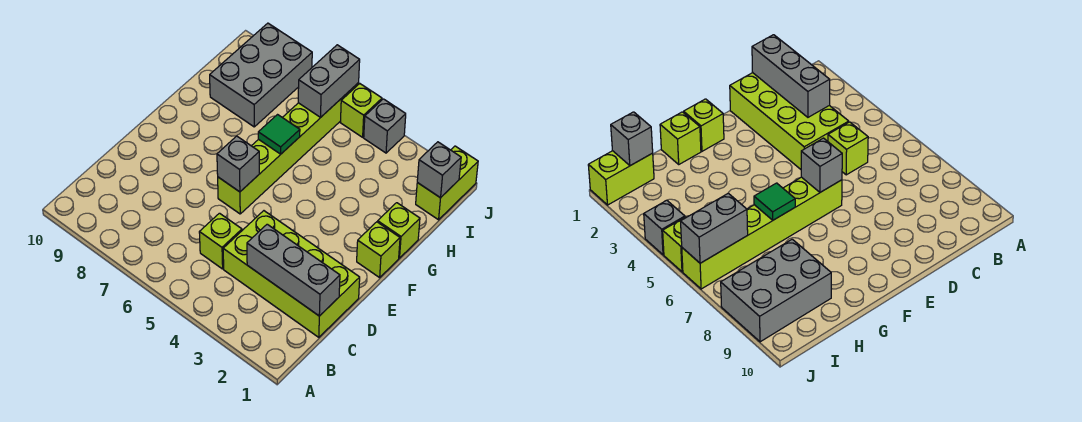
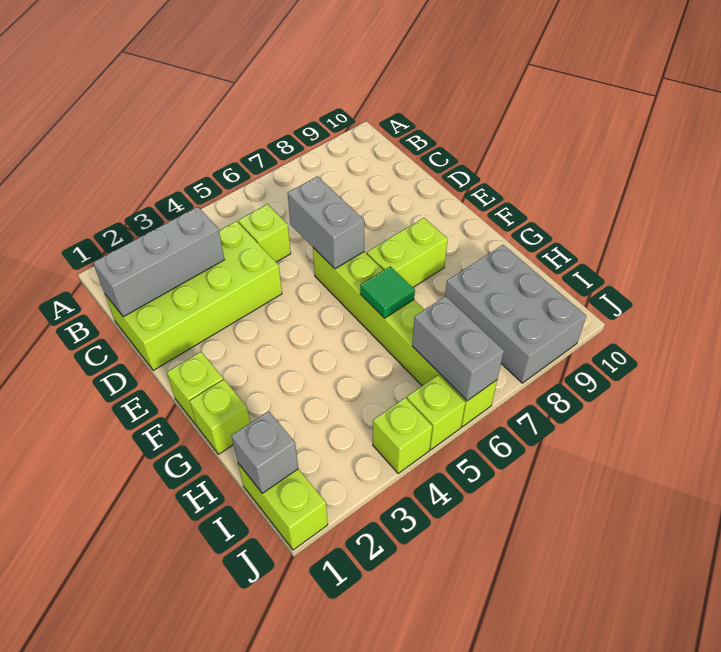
grey 1x1 brick [217,136,259,192] -> grey 1x2 brick [288,176,364,269]
none -> lime 1x2 brick [367,218,448,287]
grey 1x1 brick [364,99,406,153] -> lime 1x1 brick [373,398,433,473]

